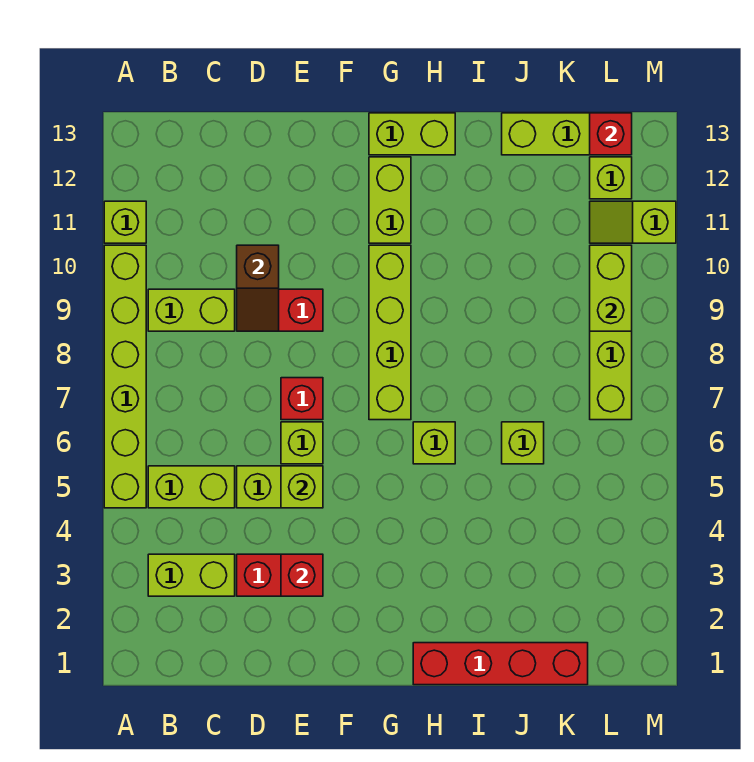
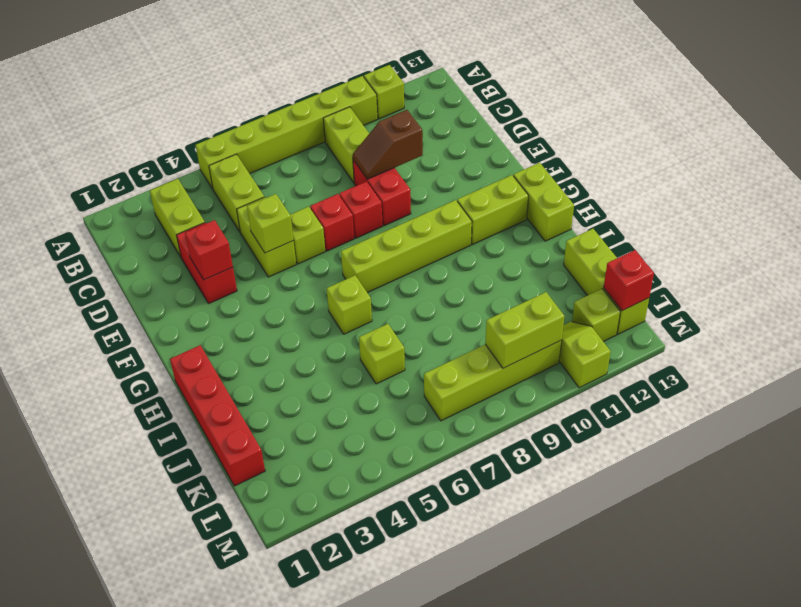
none -> red 1x1 brick [339,181,383,238]

